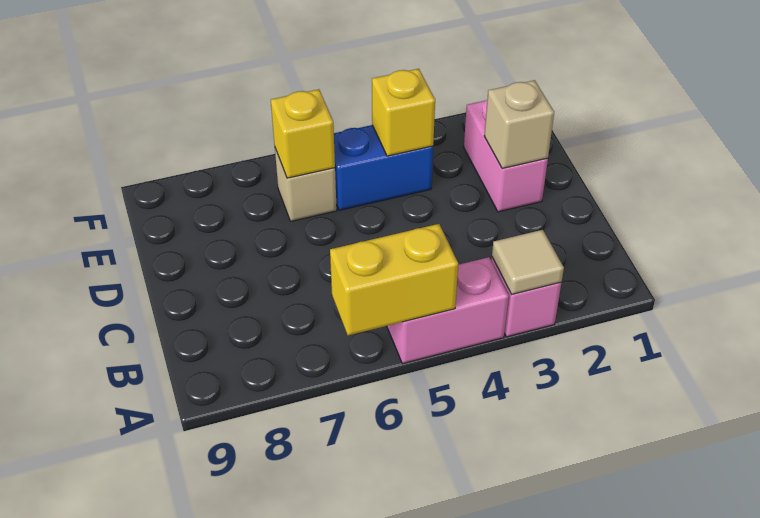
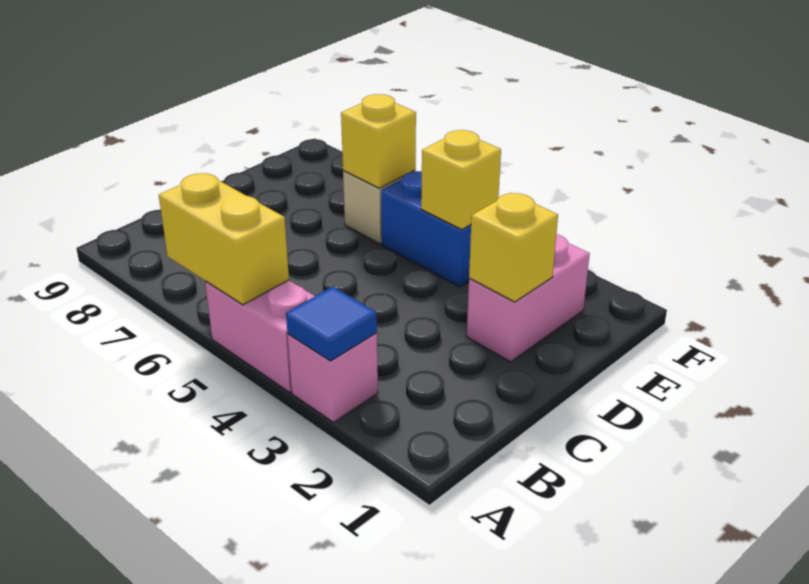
tan 1x1 tile [492,230,564,295] -> blue 1x1 tile [286,286,377,361]
tan 1x1 brick [484,80,554,169] -> yellow 1x1 brick [469,193,558,302]

